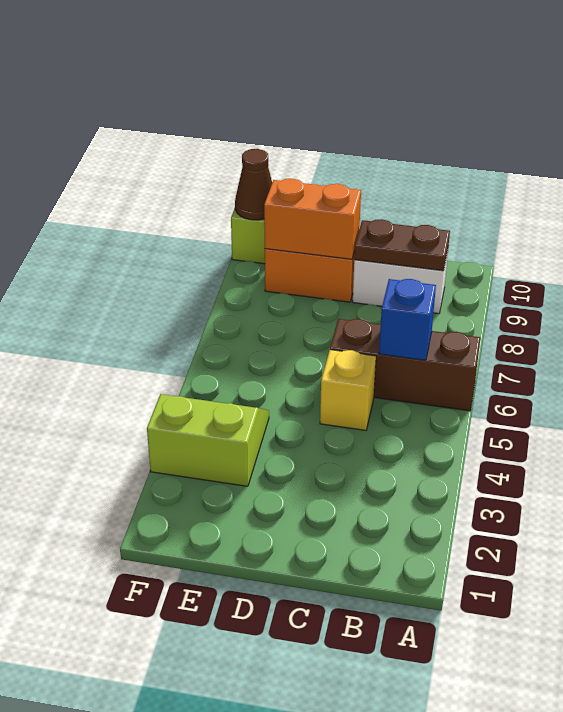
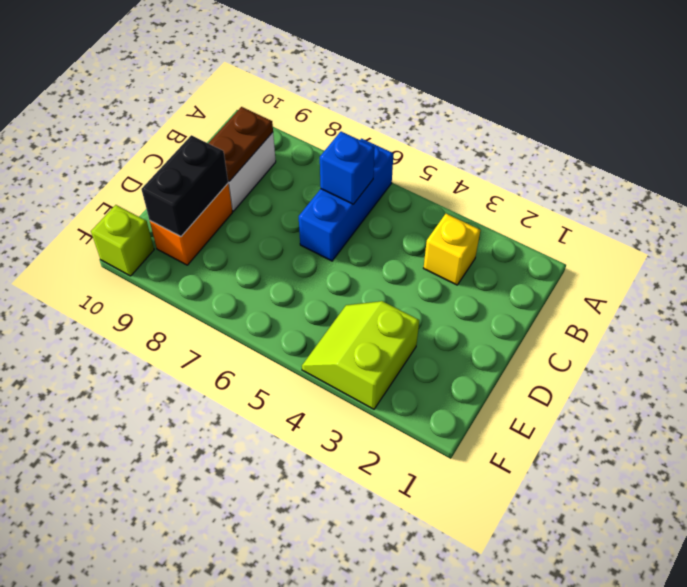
brown 1x3 brick [330,319,480,411] -> blue 1x3 brick [299,139,393,261]
yellow 1x1 brick [320,350,376,430] -> yellow 1x1 brick moved to [424,214,480,285]
orange 1x2 brick [264,179,361,259] -> black 1x2 brick [141,135,228,237]
brown 1x1 cone [235,149,272,220] -> none

